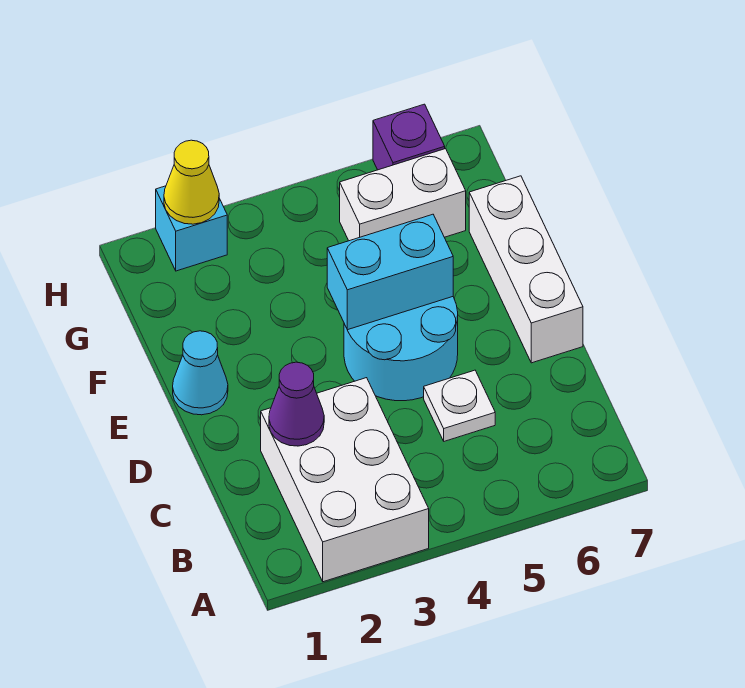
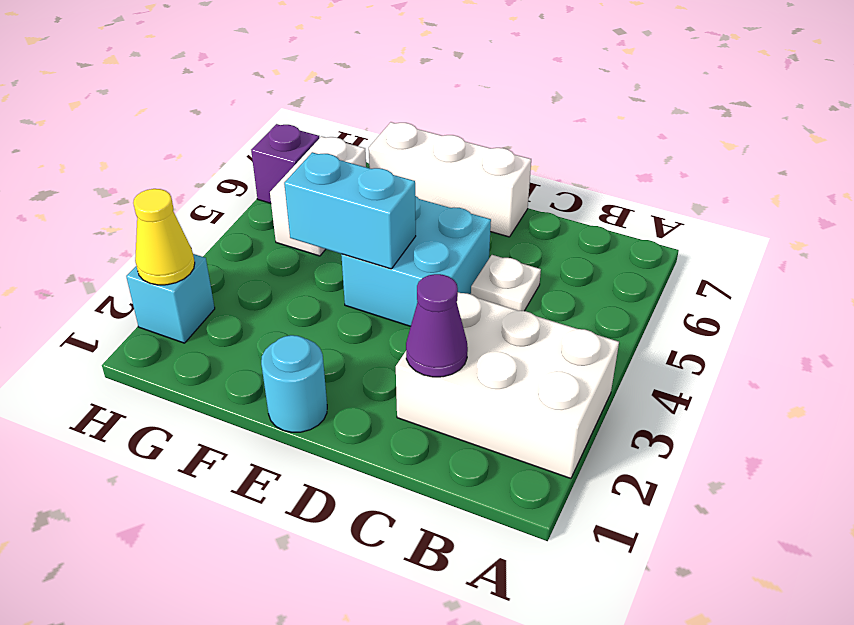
cyan 2x2 round brick [344,297,458,401] -> cyan 2x2 brick [341,196,491,326]
cyan 1x1 cone [173,331,228,415] -> cyan 1x1 round brick [261,335,327,432]
cyan 1x2 brick [327,214,453,330] -> cyan 1x2 brick turned to [284,152,416,269]

